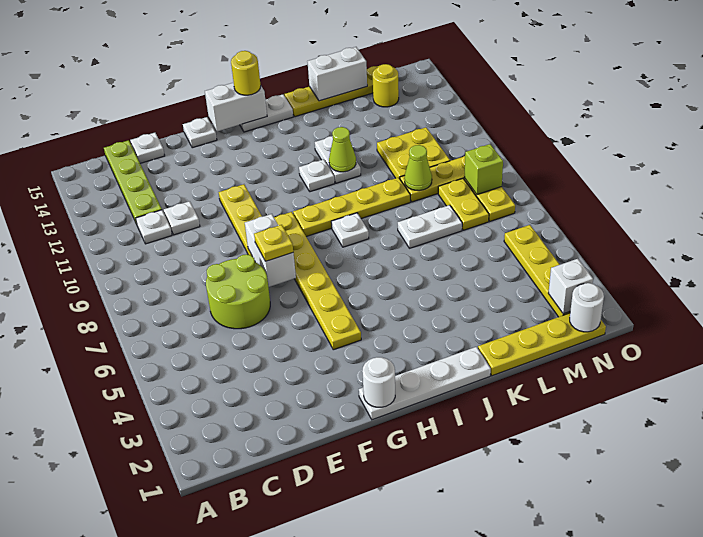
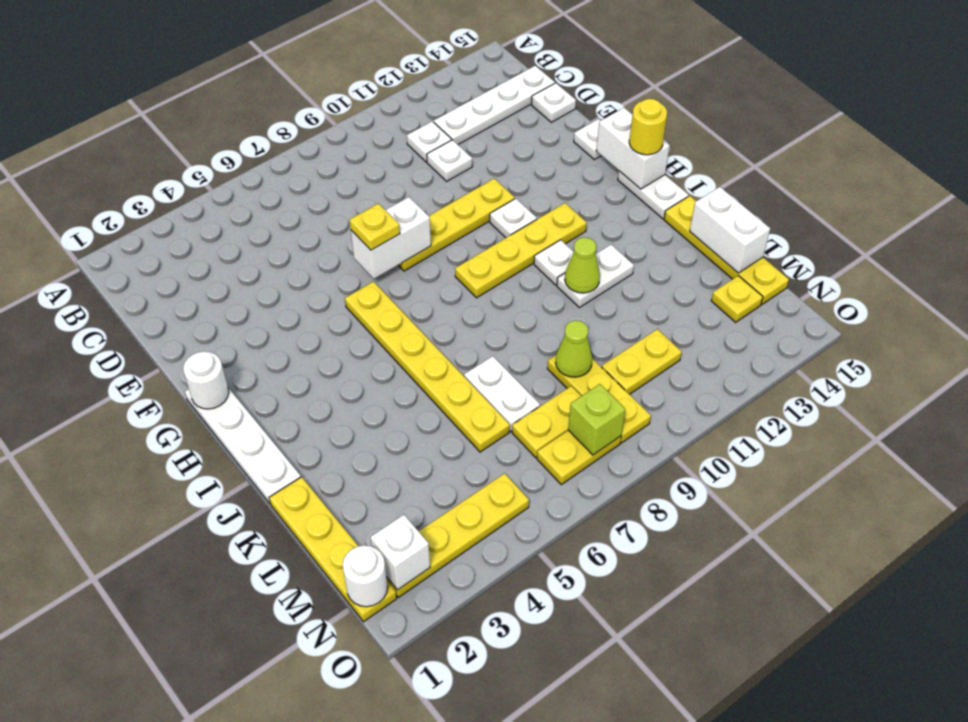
lime 1x4 plate [104,140,162,224] -> white 1x4 plate [434,66,555,144]
lime 2x2 round brick [206,254,270,329] -> none
yellow 1x6 plate [274,212,361,350] -> yellow 1x6 plate turned to [345,281,510,452]
yellow 1x4 plate [293,178,410,237] -> yellow 1x4 plate turned to [455,203,587,298]
white 1x1 plate [331,213,369,247] -> white 1x1 plate moved to [490,199,537,238]
yellow 2x2 plate [377,127,450,179] -> yellow 1x2 plate [602,329,682,394]
yellow 1x1 round brick [372,64,399,107] -> yellow 1x1 plate [711,276,763,322]

